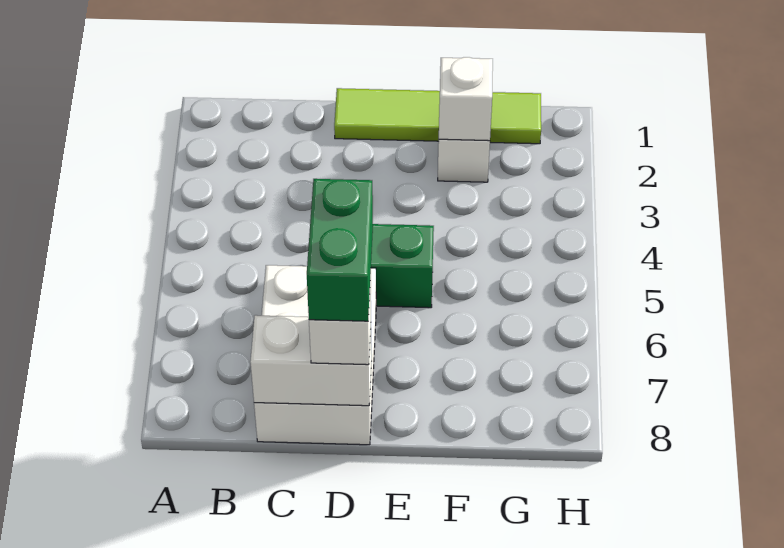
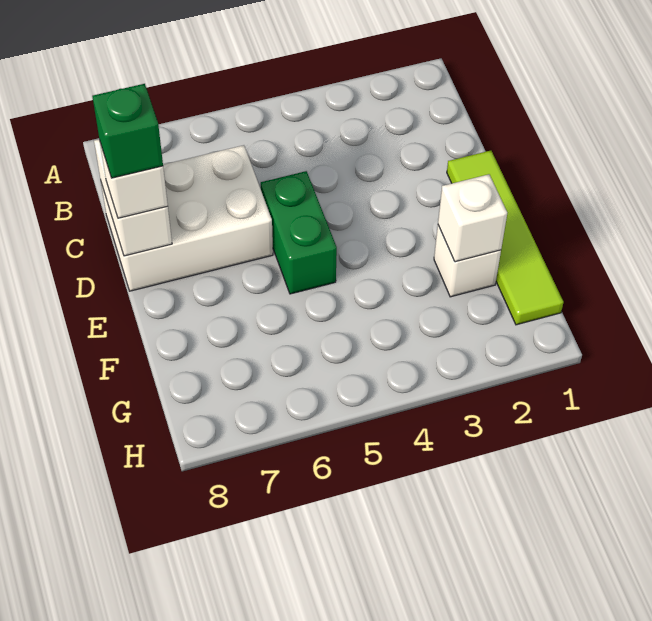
green 1x2 brick [307,179,373,321] -> green 1x1 brick [92,84,163,178]

